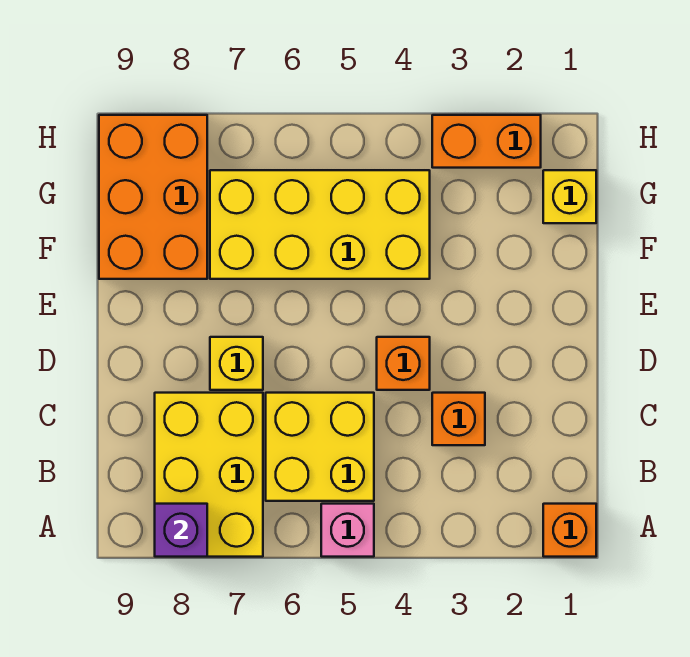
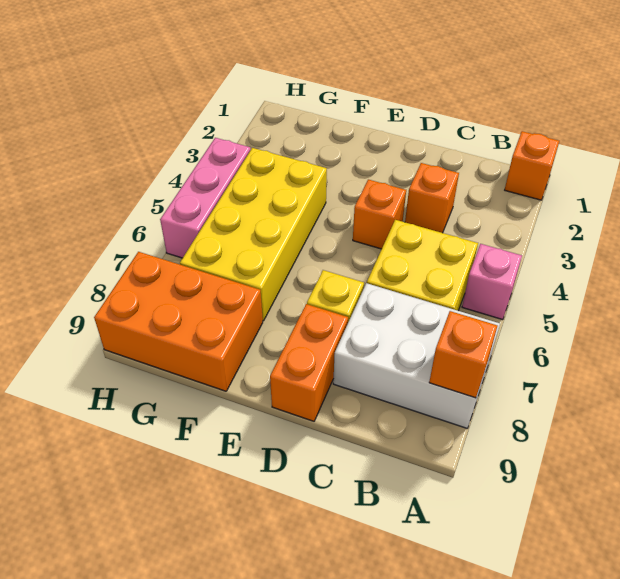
yellow 2x3 brick [155,393,263,557] -> white 2x3 brick [333,283,500,428]
purple 1x1 brick [155,504,207,557] -> orange 1x1 brick [429,311,497,398]
yellow 1x1 brick [543,170,596,223] -> none
orange 1x2 brick [432,115,541,168] -> orange 1x2 brick moved to [270,304,348,421]
none -> pink 1x3 brick [160,138,251,258]

